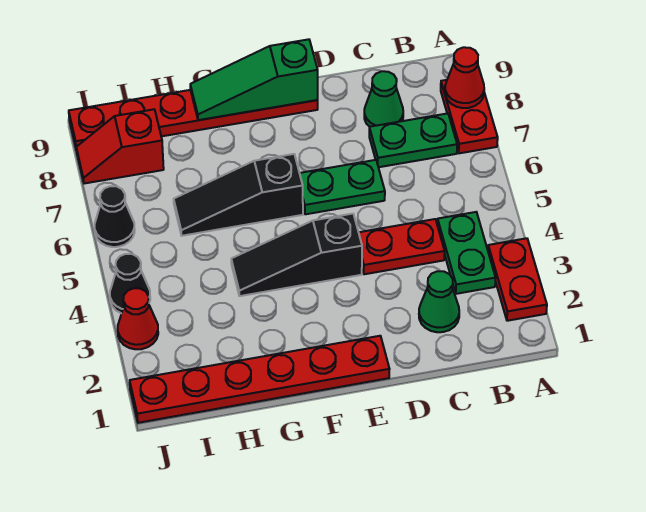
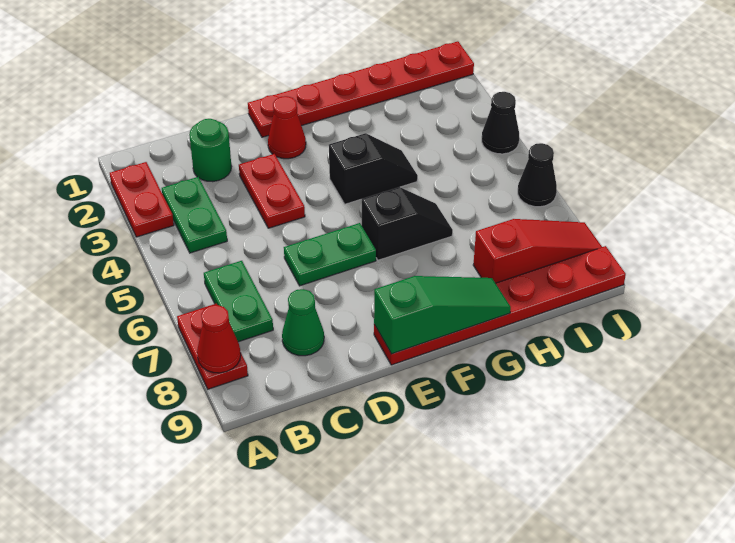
green 1x2 plate [369,113,457,167] -> green 1x2 plate turned to [204,261,273,342]
green 1x1 cone [419,271,459,332] -> green 1x1 round brick [189,119,232,182]
red 1x2 plate [359,219,445,274] -> red 1x2 plate turned to [239,154,305,228]
black 1x3 slope [231,214,362,296] -> black 1x2 slope [329,133,418,204]
black 1x3 slope [174,154,303,236] -> black 1x2 slope [362,187,453,260]
red 1x2 slope [76,109,164,184] -> red 1x3 slope [473,219,602,283]
red 1x1 cone [118,288,158,349] -> red 1x1 cone moved to [268,96,306,159]

